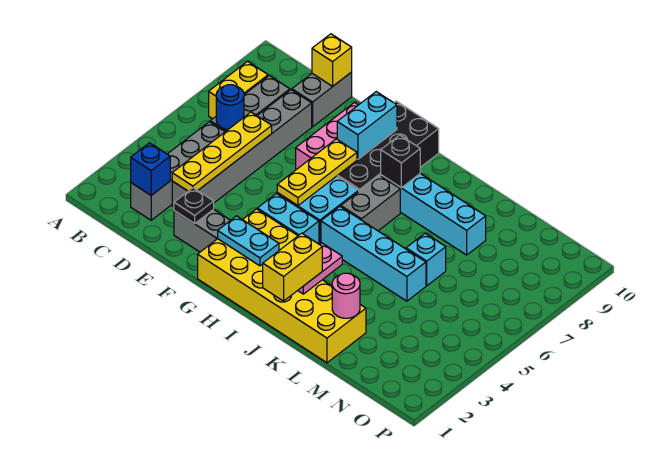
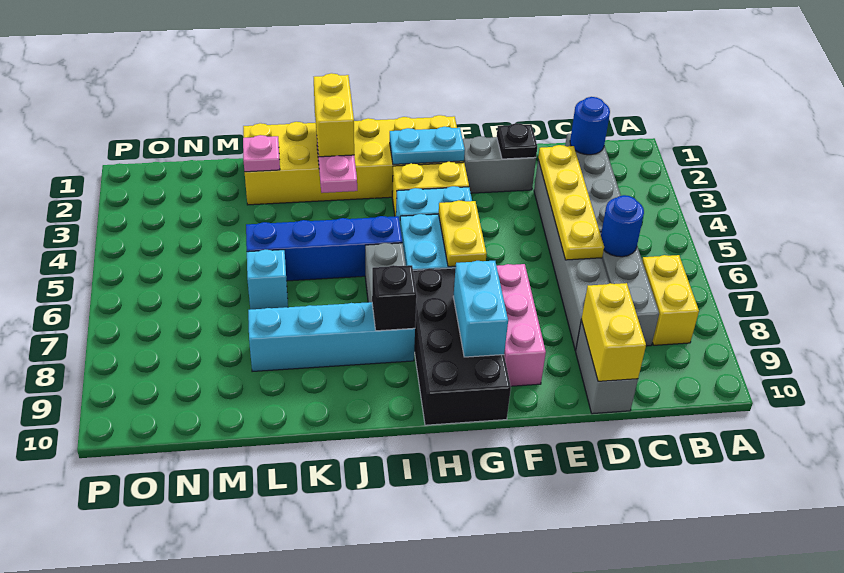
blue 1x1 brick [131,143,170,195] -> blue 1x1 round brick [570,97,610,155]
yellow 1x1 brick [312,34,352,86] -> yellow 1x2 brick [581,283,646,381]
yellow 1x3 plate [277,139,357,206] -> yellow 1x2 plate [439,200,486,267]
cyan 1x4 brick [321,207,426,301] -> blue 1x4 brick [246,216,402,281]
pink 1x1 round brick [332,273,360,318] -> pink 1x1 plate [243,135,280,172]

